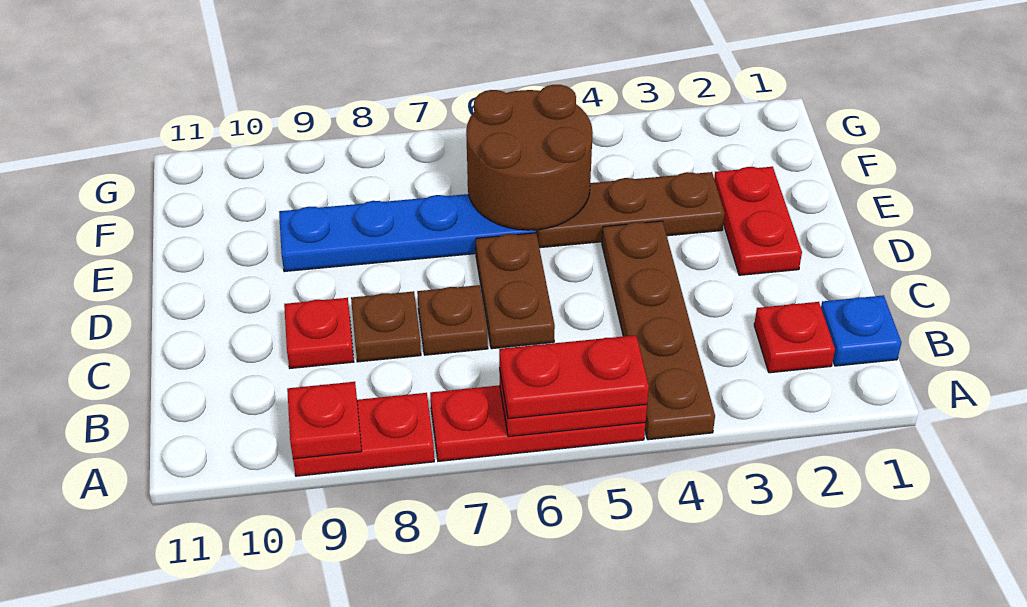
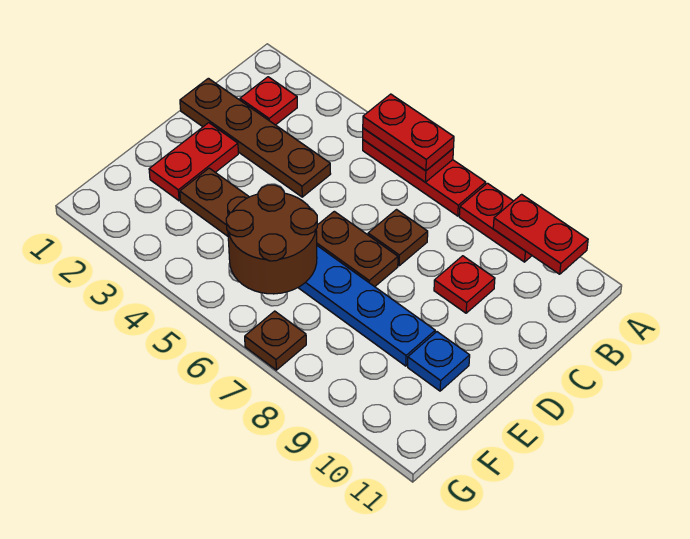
brown 1x4 plate [602,221,715,440] -> brown 1x4 plate turned to [180,78,331,197]
red 1x1 plate [287,382,362,459] -> red 1x2 plate [493,194,588,274]
blue 1x1 plate [821,295,902,366] -> blue 1x1 plate moved to [408,332,470,391]
brown 1x2 plate [476,233,555,349] -> brown 1x2 plate turned to [316,211,398,287]
brown 1x1 plate [351,291,421,362] -> brown 1x1 plate moved to [245,311,306,370]

